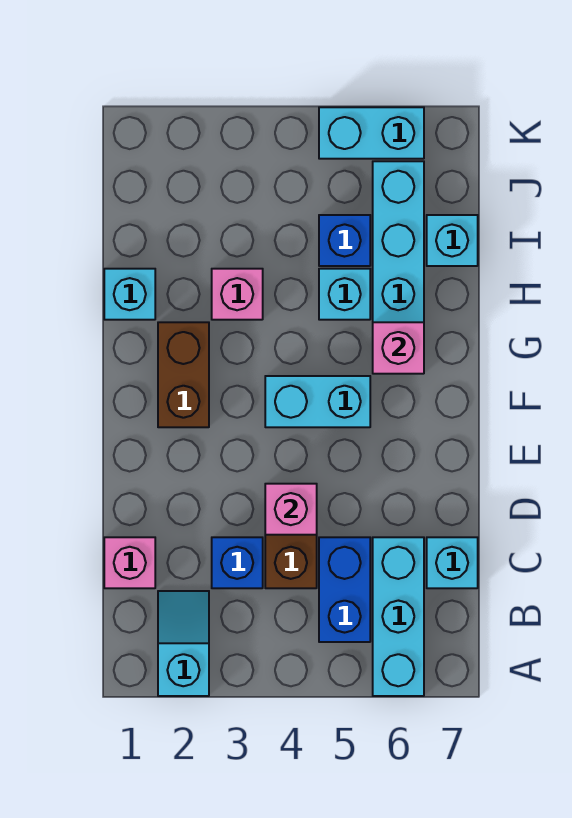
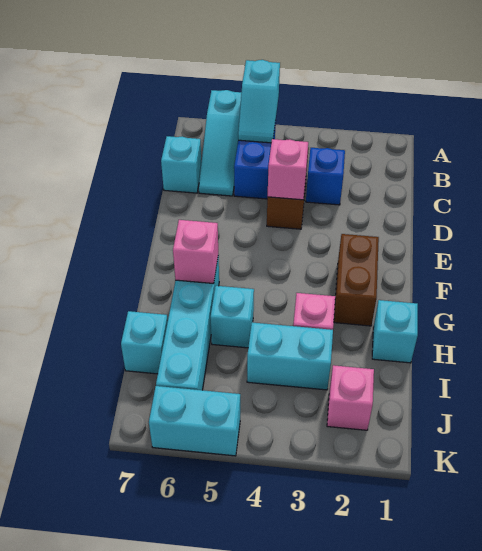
cyan 1x2 slope [158,591,209,696] -> cyan 1x2 slope moved to [238,60,280,143]
cyan 1x3 brick [373,537,424,696] -> cyan 1x3 slope [199,90,241,196]
pink 1x1 brick [104,537,155,588] -> pink 1x1 brick moved to [327,365,374,430]
cyan 1x2 brick [265,376,370,427] -> cyan 1x2 brick moved to [247,322,333,390]
blue 1x1 brick [319,215,370,266] -> none

